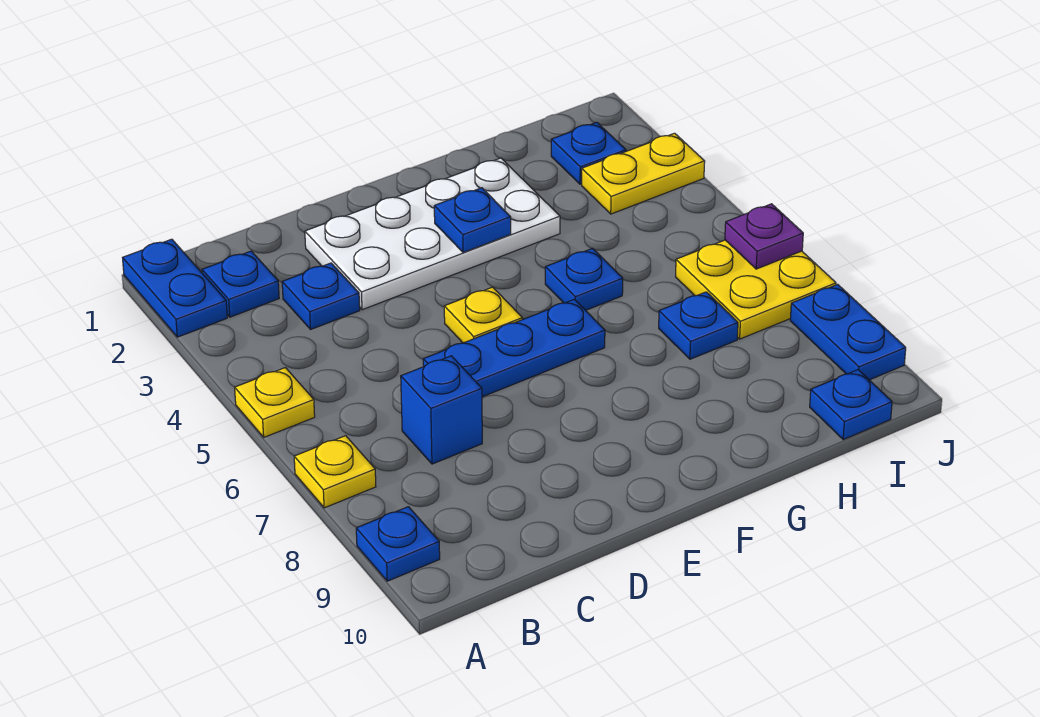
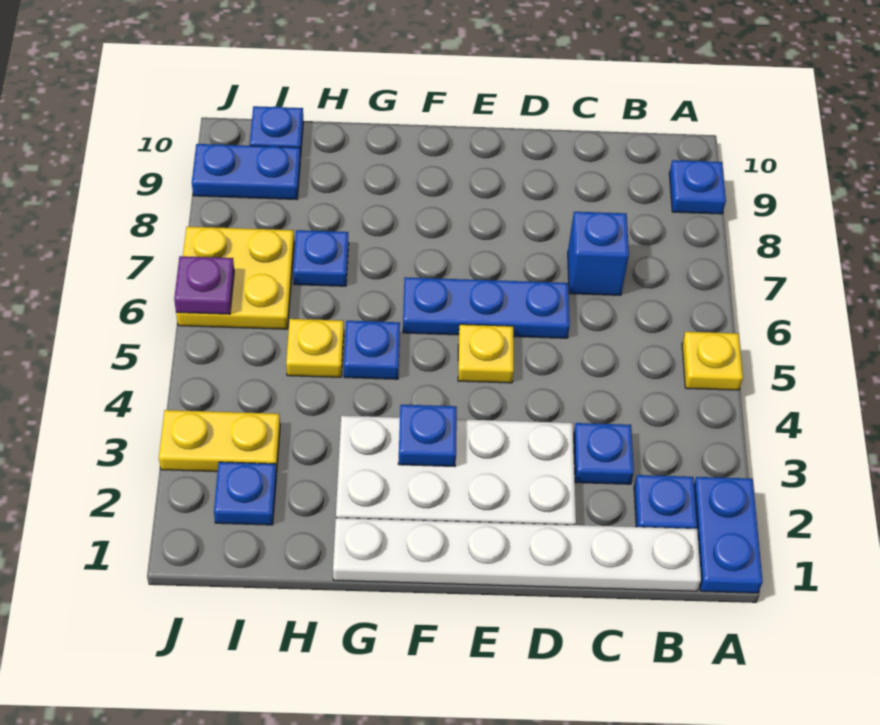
yellow 1x1 plate [294,436,376,508] -> yellow 1x1 plate moved to [286,319,344,377]
none -> white 1x6 plate [333,518,701,591]
blue 1x2 plate [790,284,906,380] -> blue 1x2 plate turned to [192,144,300,199]

